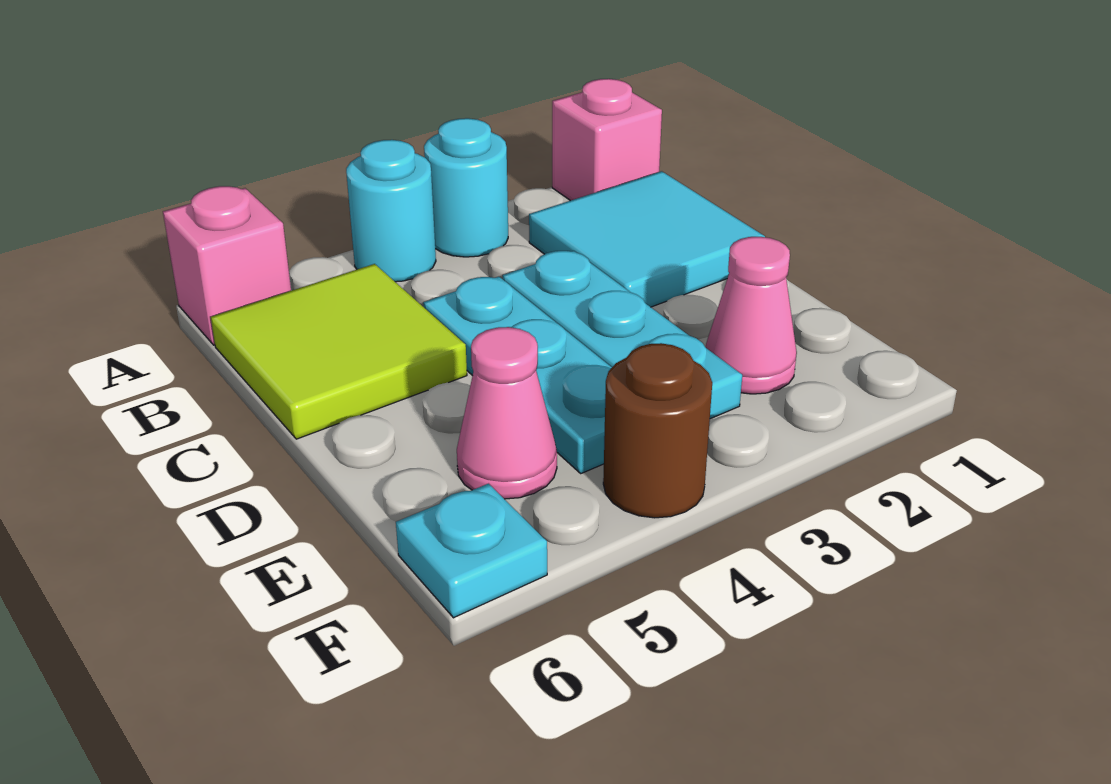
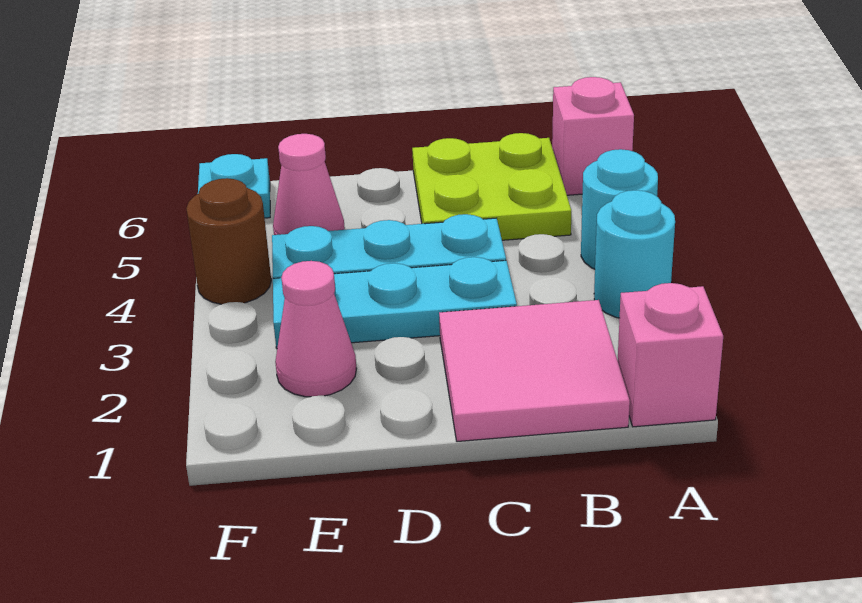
cyan 2x2 tile [529,171,765,307] -> pink 2x2 tile [439,300,630,442]
lime 2x2 tile [211,264,467,439] -> lime 2x2 plate [412,133,571,240]

